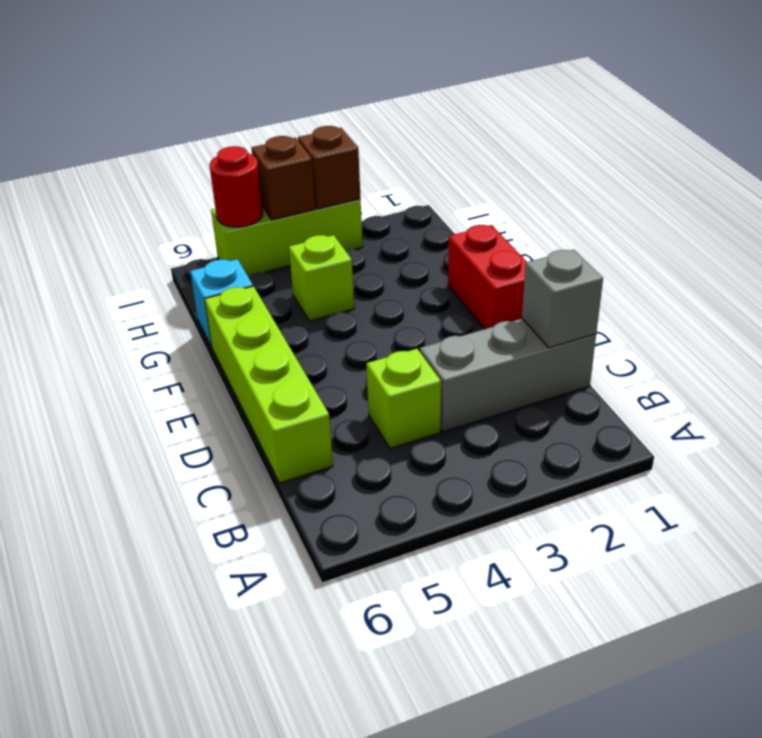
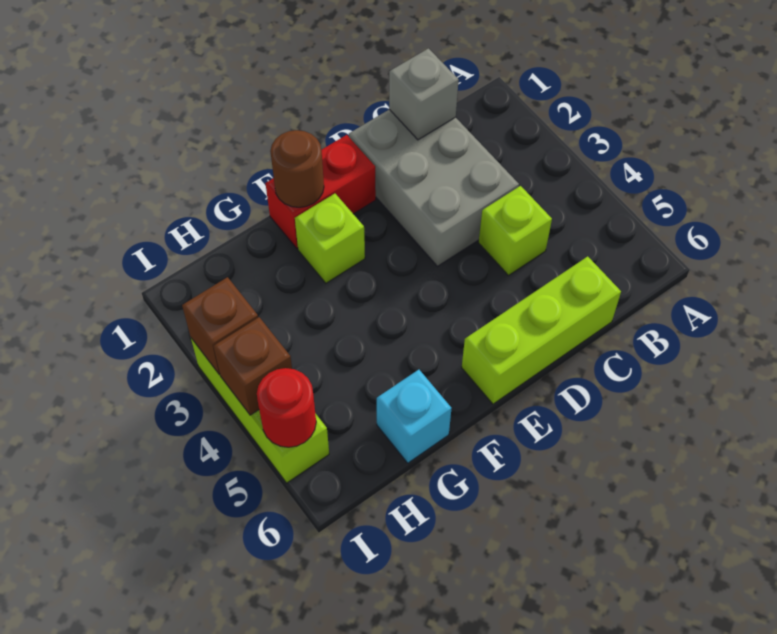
grey 1x3 brick [420,319,596,432] -> grey 2x3 brick [349,109,519,266]
lime 1x4 brick [205,286,333,483] -> lime 1x3 brick [462,256,621,404]
none -> brown 1x1 round brick [270,130,324,207]
lime 1x1 brick [289,235,354,321] -> lime 1x1 brick moved to [295,194,365,283]

